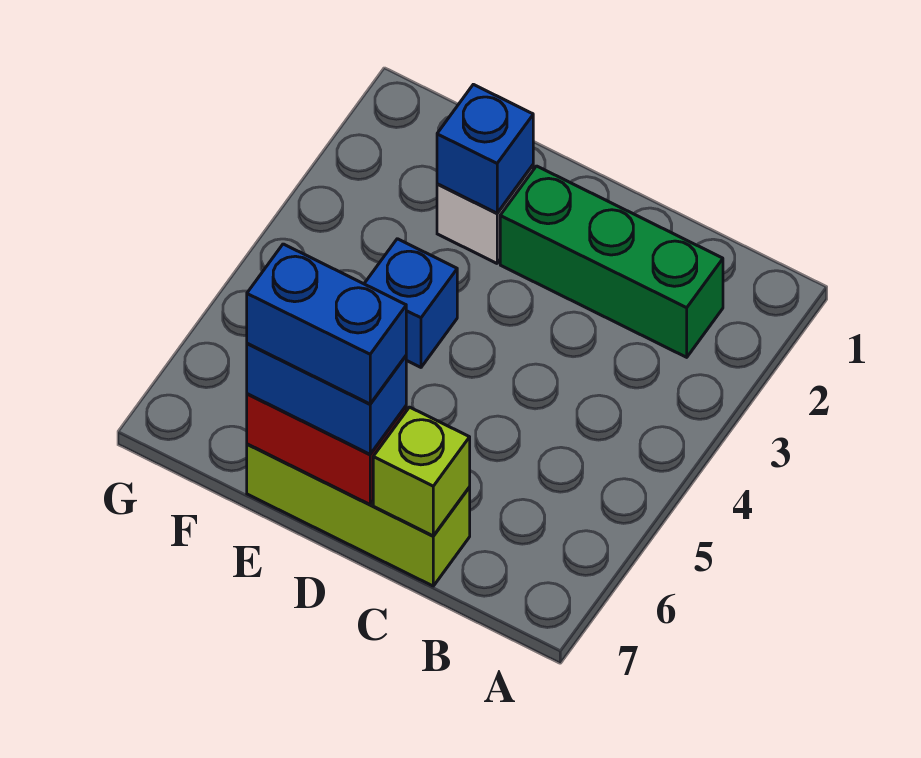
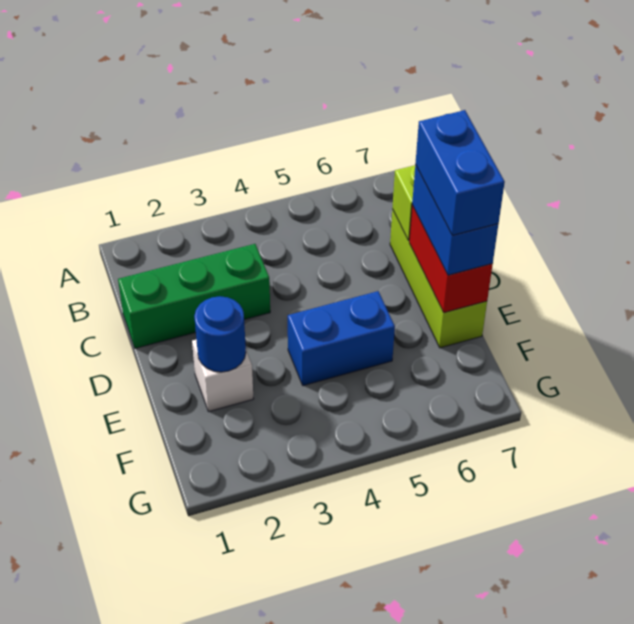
green 1x3 brick [500,166,723,357] -> green 1x3 brick turned to [118,244,270,348]
blue 1x1 brick [437,84,533,213] -> blue 1x1 round brick [194,296,246,372]
blue 1x1 brick [364,239,457,367] -> blue 1x2 brick [288,291,395,386]

